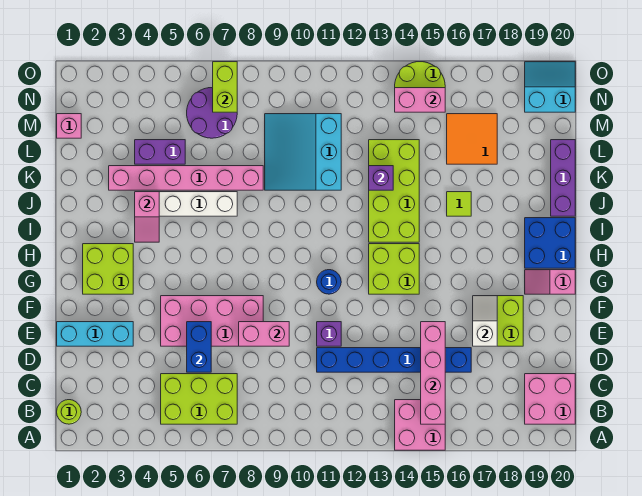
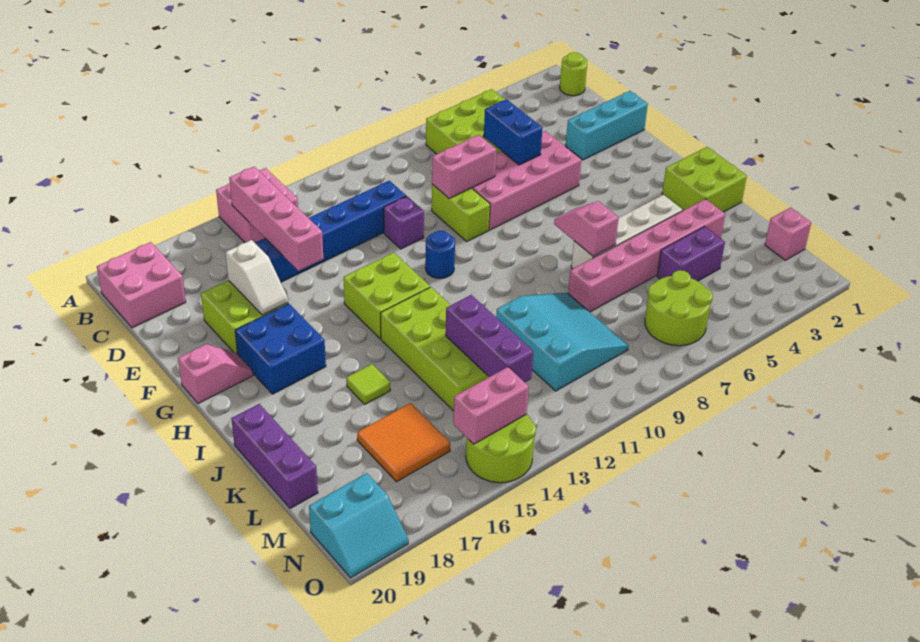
lime 2x2 brick [83,244,133,294] -> lime 2x2 brick moved to [662,147,747,212]
blue 2x2 brick [525,218,575,268] -> blue 2x2 brick moved to [235,304,326,394]
pink 1x2 slope [135,192,159,242] -> pink 1x2 slope moved to [554,201,619,256]
purple 1x1 brick [369,166,393,190] -> purple 1x3 brick [446,295,533,382]
purple 2x2 round brick [187,88,237,138] -> lime 2x2 round brick [645,270,713,346]
lime 1x2 brick [213,62,237,112] -> lime 1x2 brick moved to [432,184,490,241]

